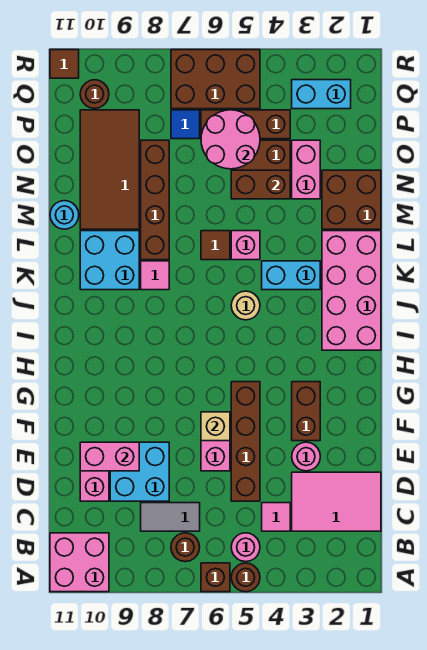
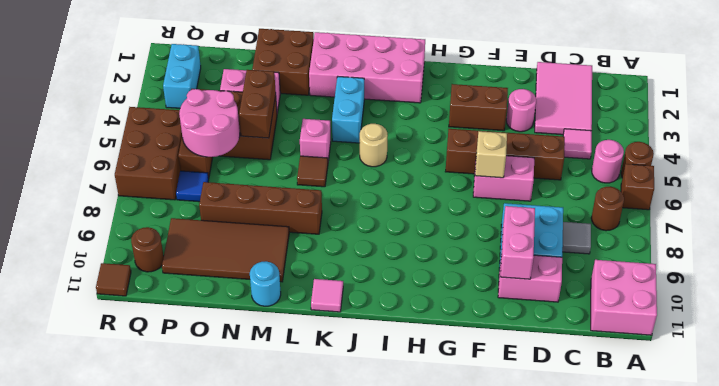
grey 1x2 tile [141,503,200,531] -> grey 1x1 tile [562,222,591,254]
pink 1x1 tile [141,261,169,290] -> pink 1x1 tile moved to [311,279,343,312]
cyan 2x2 brick [80,231,139,290] -> none

